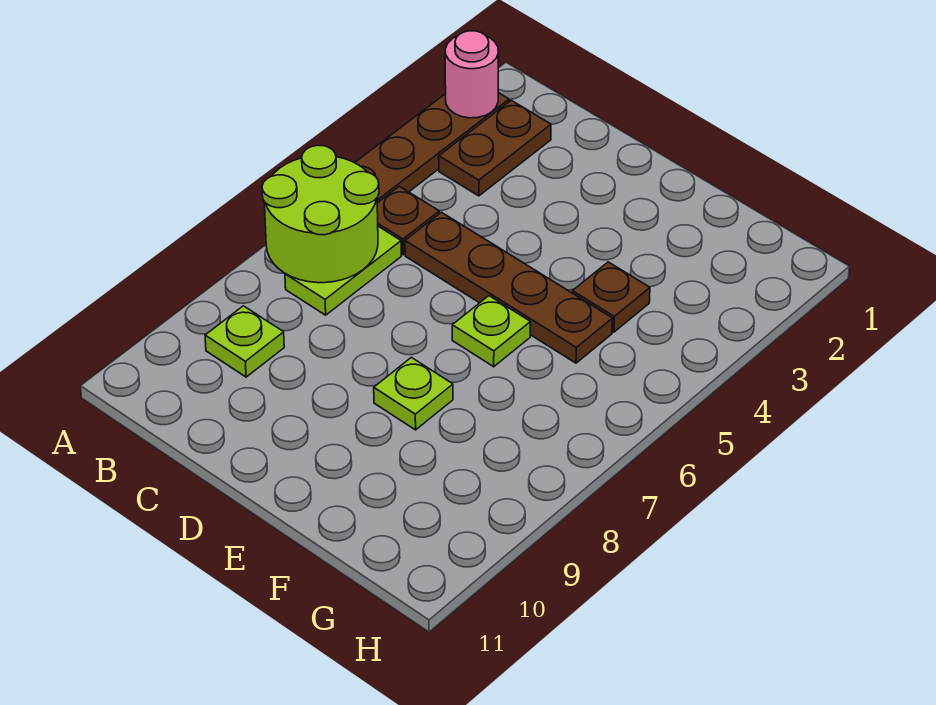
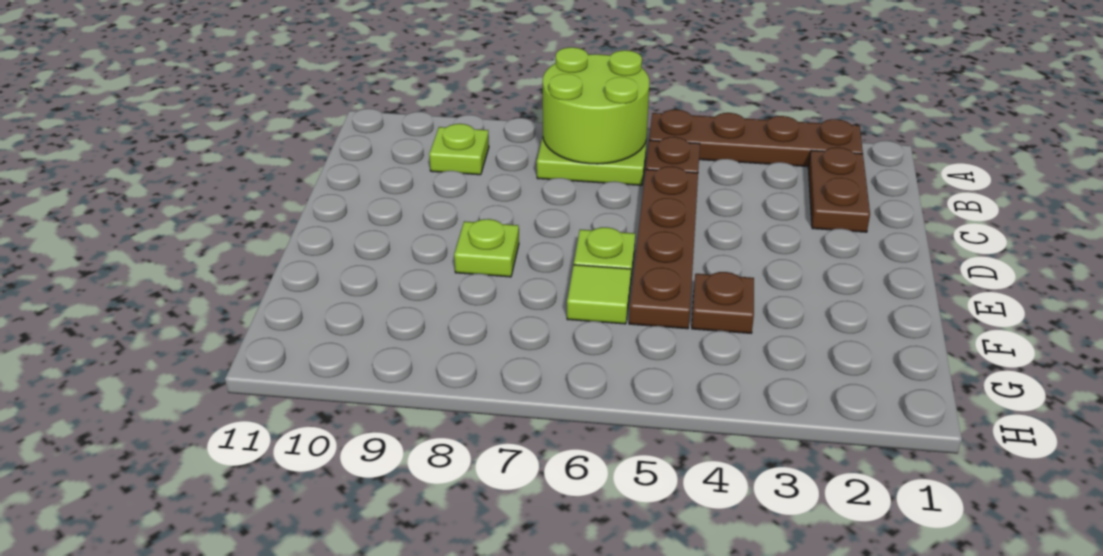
pink 1x1 round brick [445,31,498,118] -> none
brown 1x2 plate [439,100,551,196] -> brown 1x2 plate turned to [808,147,870,232]
none -> lime 1x1 tile [567,265,631,324]

